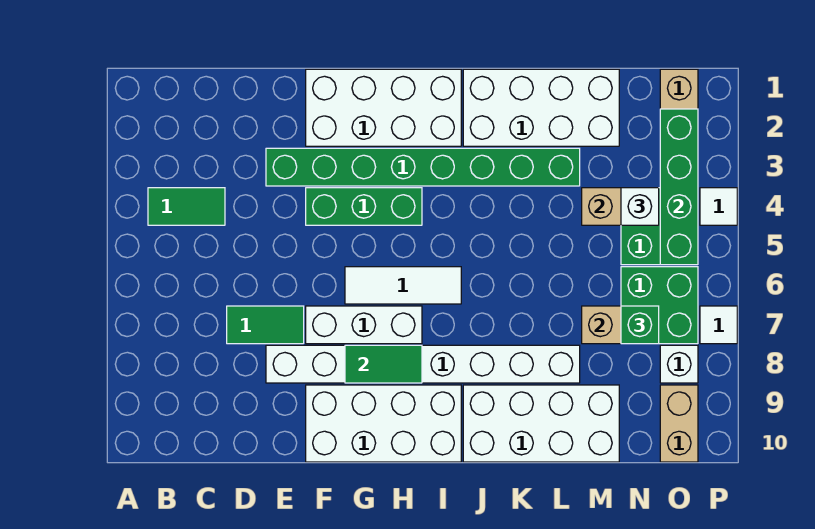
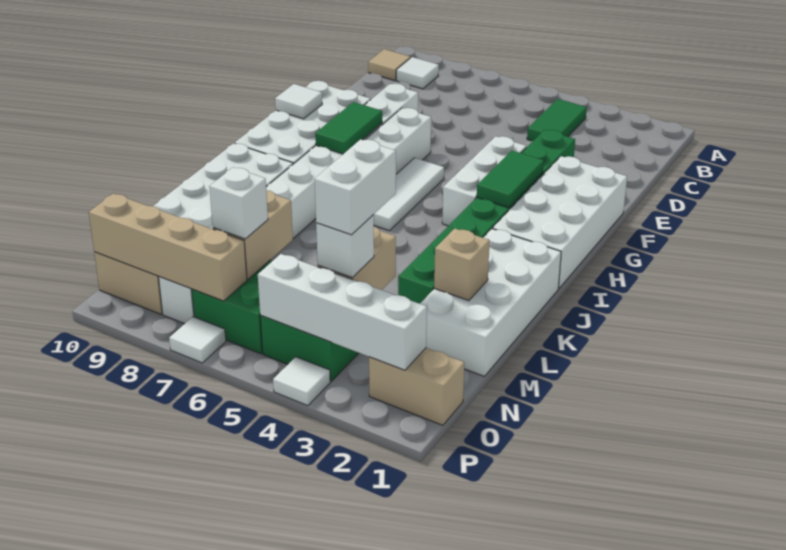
none -> white 1x1 tile [396,57,439,89]
none -> tan 1x1 tile [368,49,411,80]
green 1x2 tile [227,306,304,344] -> green 1x2 tile moved to [477,151,544,208]
green 1x3 brick [306,188,422,225] -> white 1x3 brick [442,136,526,226]
none -> white 1x1 tile [275,84,322,119]
none -> tan 1x1 brick [434,228,490,301]
none -> white 1x2 brick [315,139,396,235]
green 1x1 brick [621,306,659,344] -> white 1x1 brick [209,167,268,239]
green 1x4 brick [660,109,698,265] -> white 1x4 brick [258,254,427,370]
none -> tan 1x4 brick [89,194,247,301]

